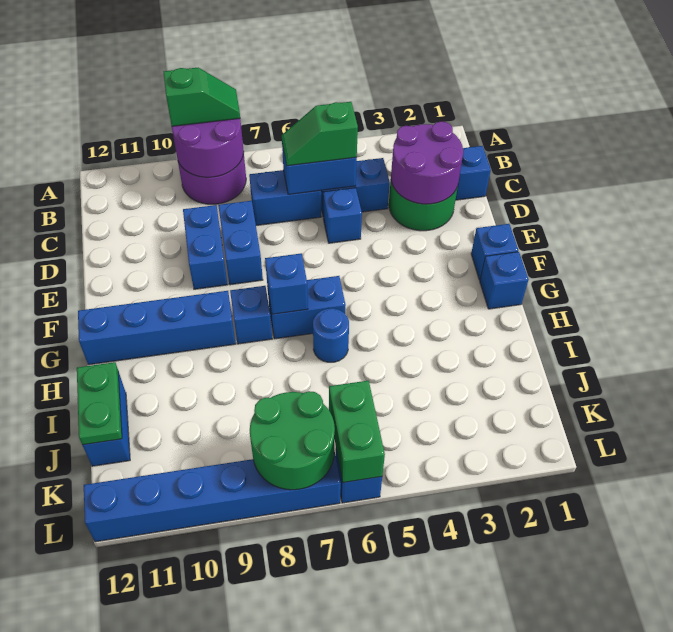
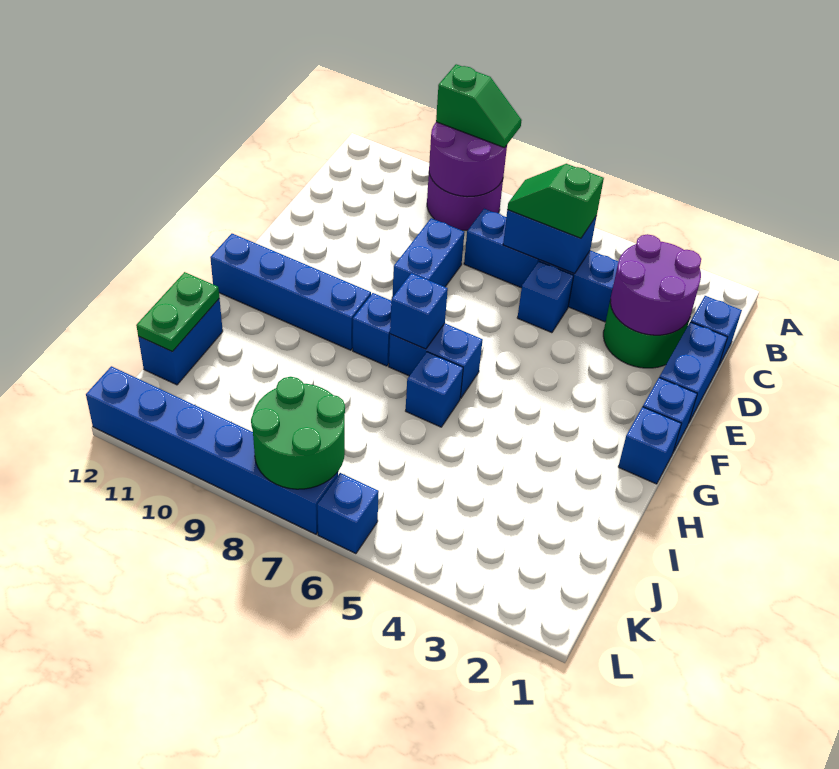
blue 1x2 brick [183,205,228,289] -> blue 1x2 brick moved to [659,322,728,424]
blue 1x1 round brick [313,308,349,362] -> blue 1x1 brick [406,352,463,427]
green 1x2 brick [329,381,385,482] -> none

